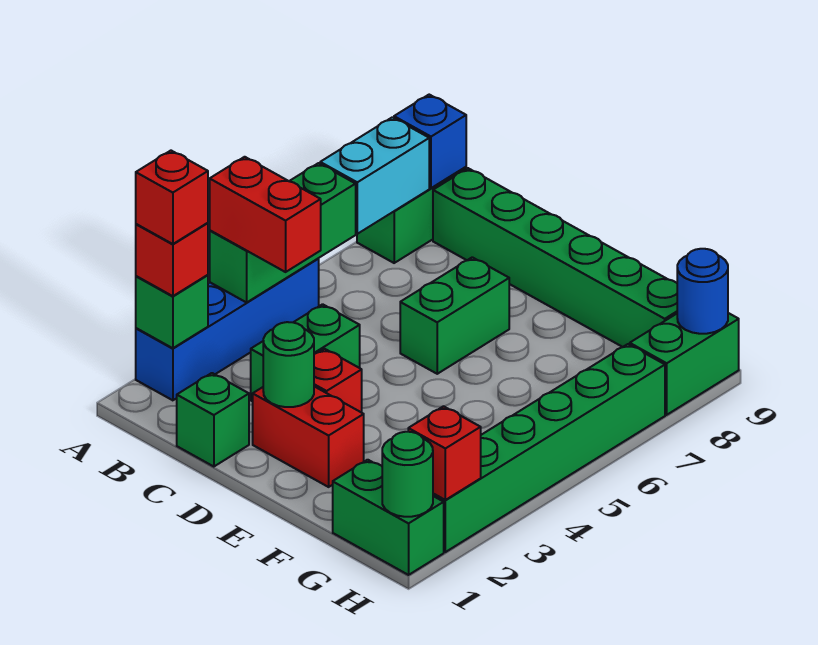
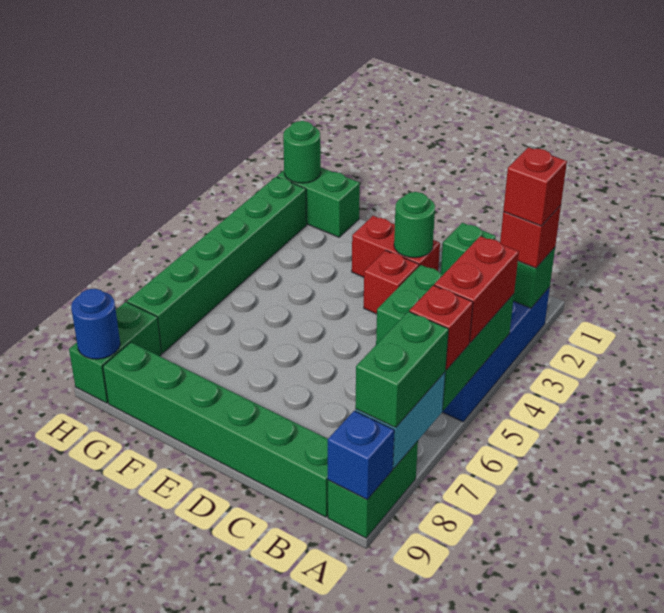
red 1x2 brick [210,157,321,272] -> red 1x2 brick turned to [434,236,519,343]
green 1x2 brick [400,257,509,374] -> green 1x2 brick moved to [355,311,449,428]
red 1x1 brick [408,406,481,500] -> red 1x1 brick moved to [409,285,473,370]

